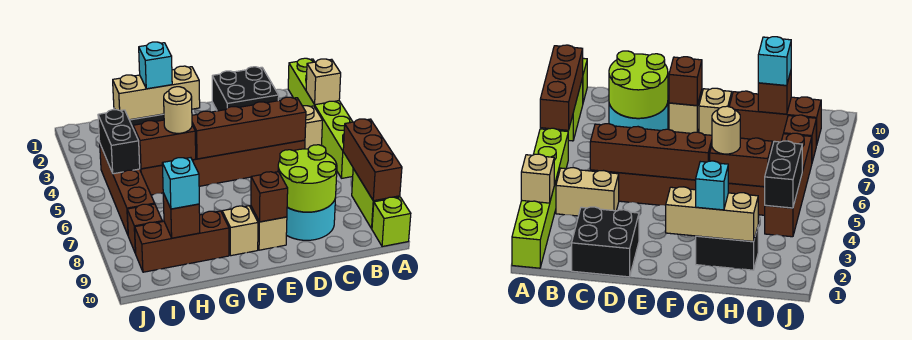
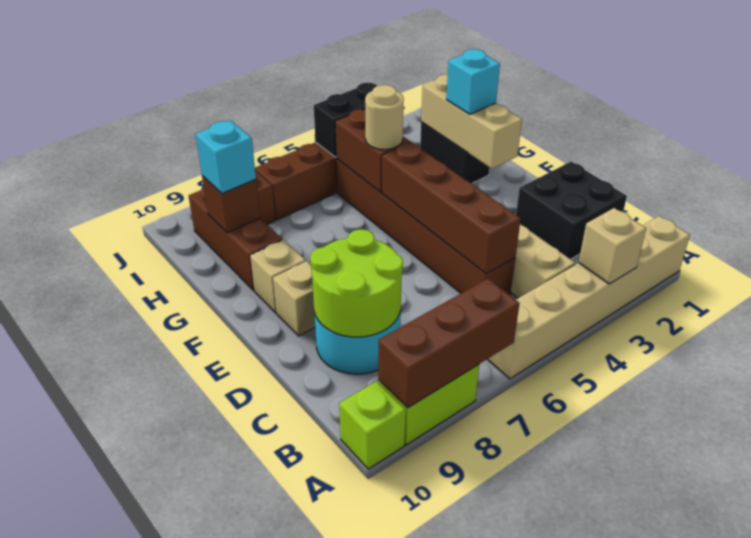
lime 1x6 brick [288,58,353,178] -> tan 1x6 brick [487,216,690,379]
brown 1x1 brick [251,172,288,222] -> none

